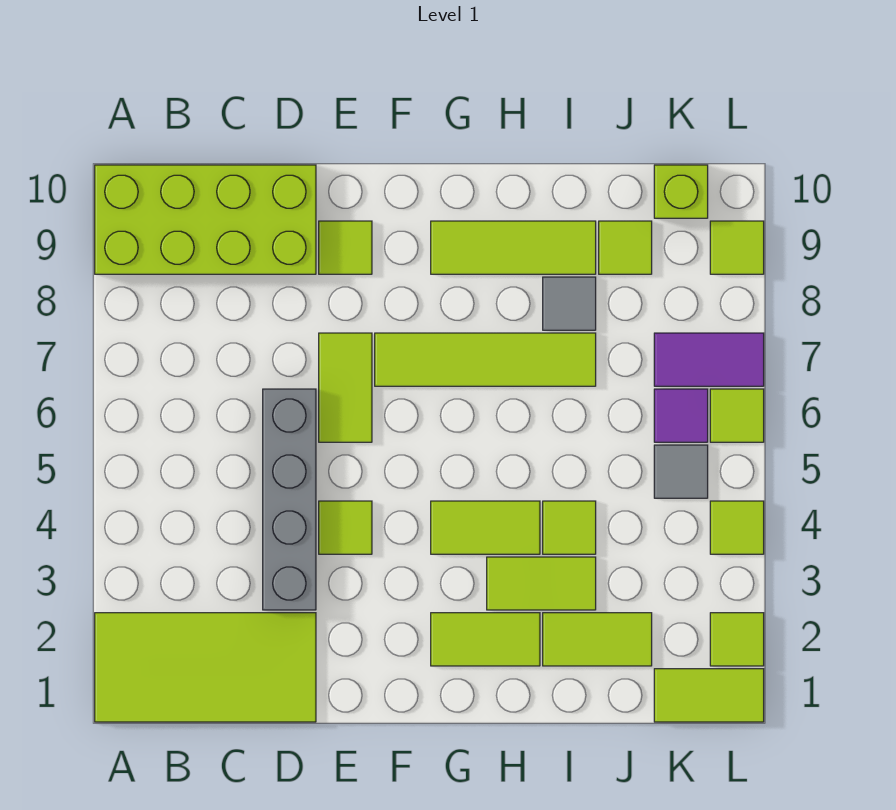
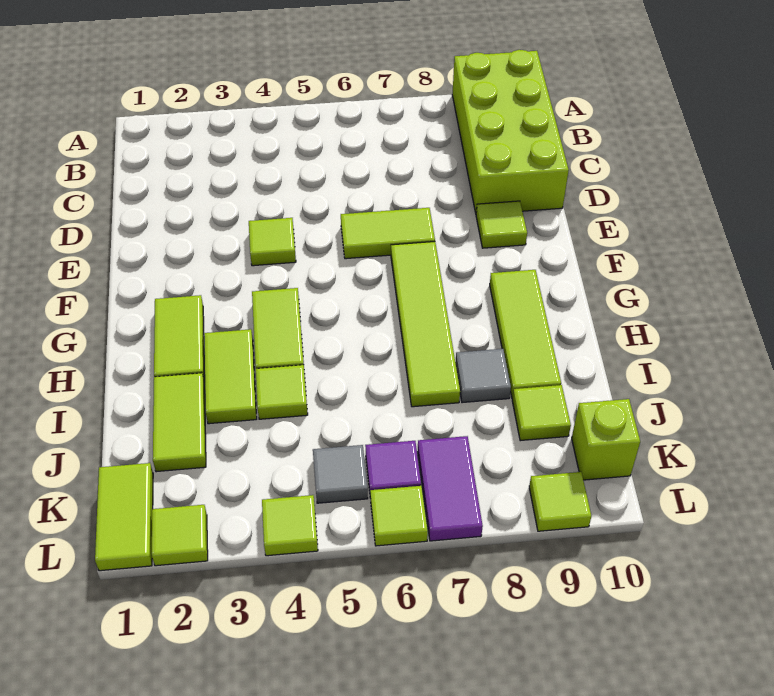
lime 2x4 tile [95,613,316,722] -> none
grey 1x4 brick [263,389,316,610] -> none

